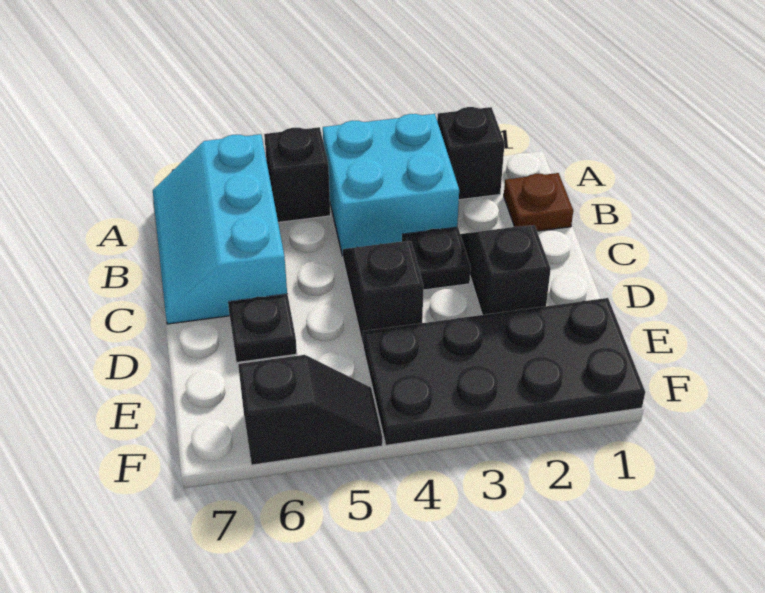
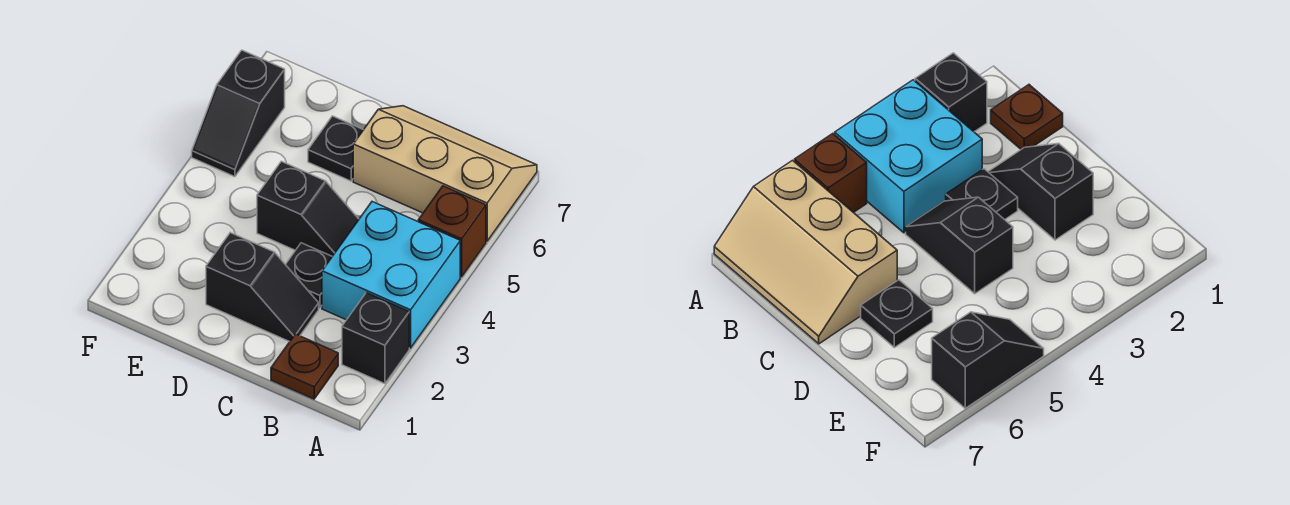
black 1x1 brick [264,127,330,222] -> brown 1x1 brick [418,186,486,277]
cyan 2x3 slope [153,134,287,324] -> tan 2x3 slope [353,106,537,241]
black 2x4 plate [363,298,645,445] -> none

